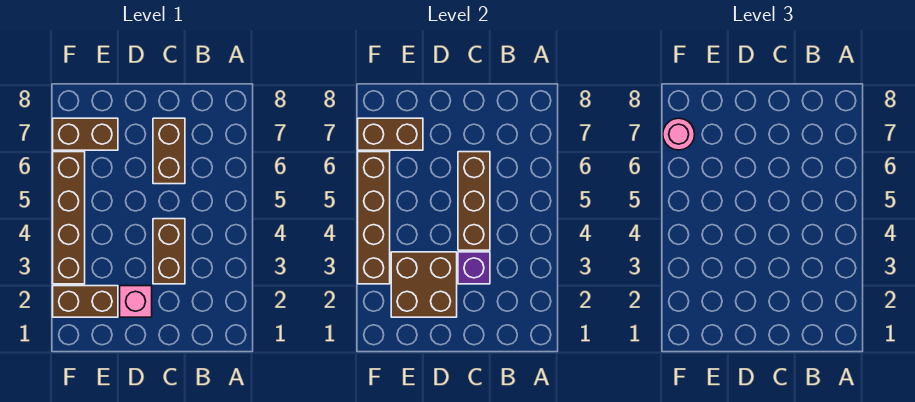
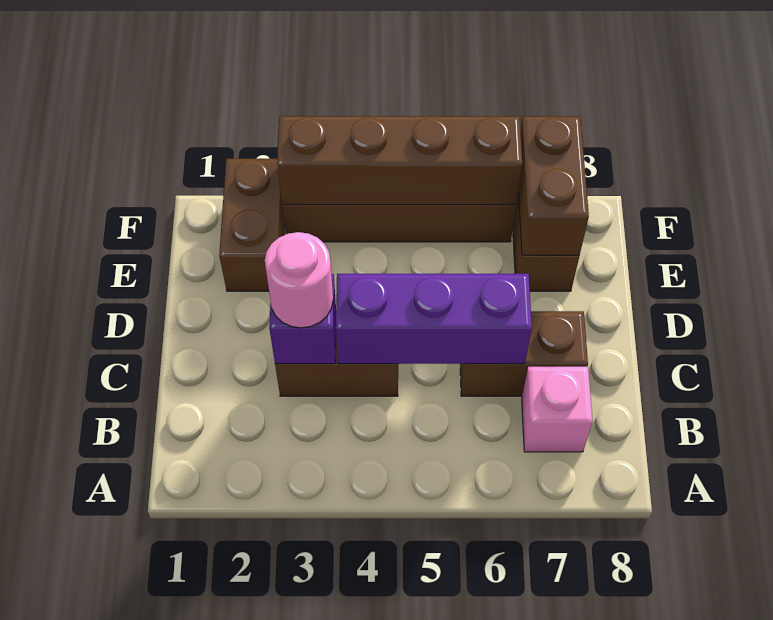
brown 1x3 brick [458,152,490,250] -> purple 1x3 brick [336,274,532,364]
pink 1x1 brick [120,286,152,317] -> pink 1x1 brick moved to [522,367,593,452]
brown 2x2 brick [391,252,457,317] -> none
pink 1x1 round brick [663,118,695,150] -> pink 1x1 round brick moved to [265,232,333,328]

